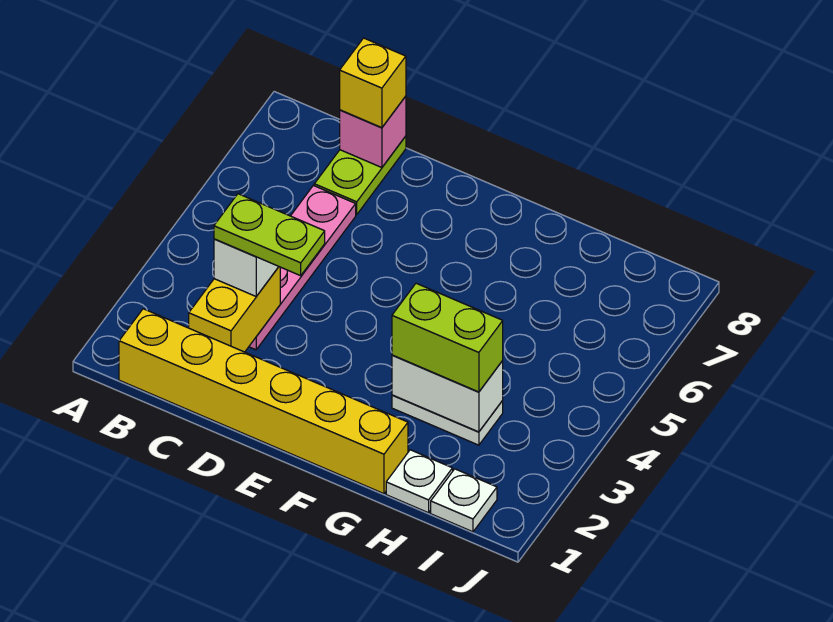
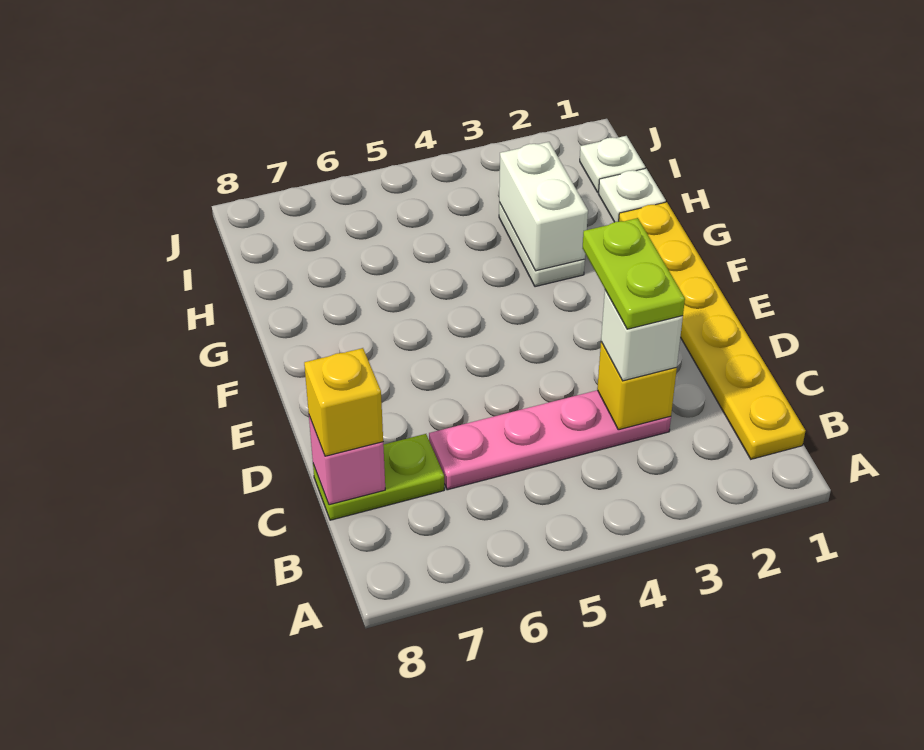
yellow 1x6 brick [119,309,408,494] -> yellow 1x6 plate [619,202,805,459]
yellow 1x2 brick [189,267,280,352] -> yellow 1x1 brick [597,342,677,430]
lime 1x2 brick [392,283,503,392] -> none

